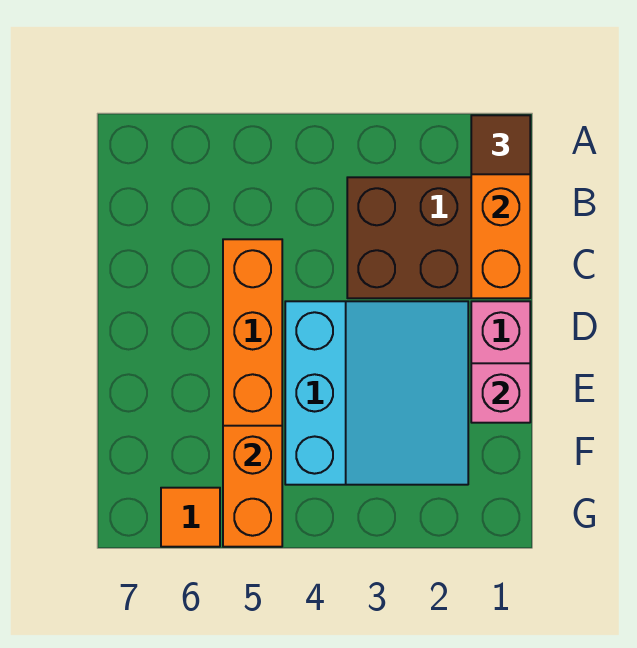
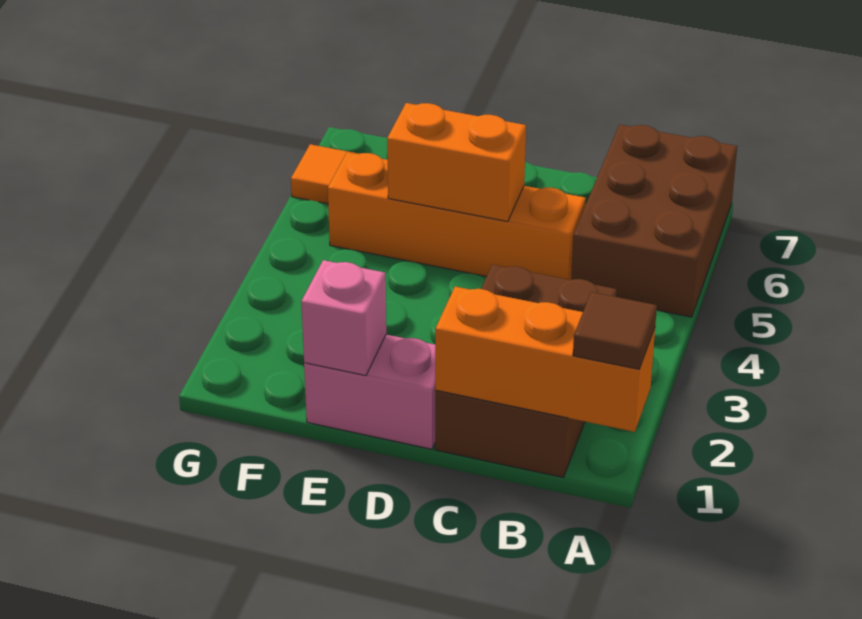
none -> brown 2x3 brick [571,125,737,317]
cyan 3x3 slope [285,301,468,485] -> none
orange 1x2 brick [223,426,282,547] -> orange 1x2 brick moved to [387,103,526,222]

